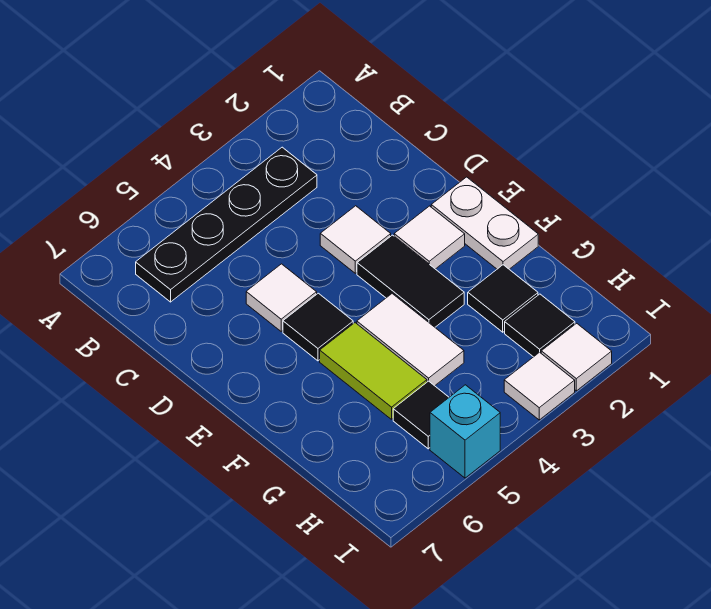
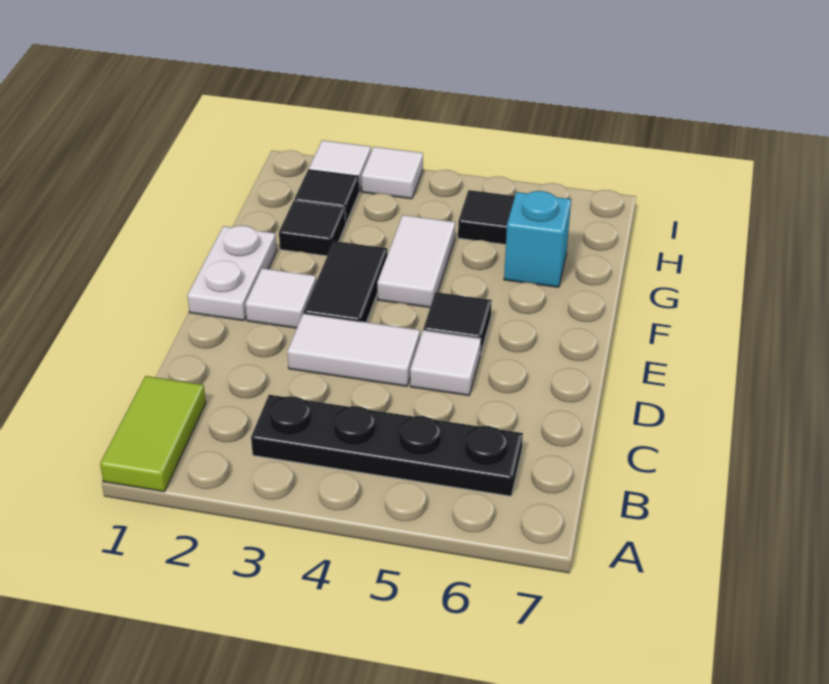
white 1x1 tile [320,206,391,273] -> white 1x2 tile [287,313,420,386]
lime 1x2 tile [320,323,427,419] -> lime 1x2 tile moved to [100,376,206,492]
cyan 1x1 brick [430,385,500,478] -> cyan 1x1 brick moved to [504,191,571,287]

